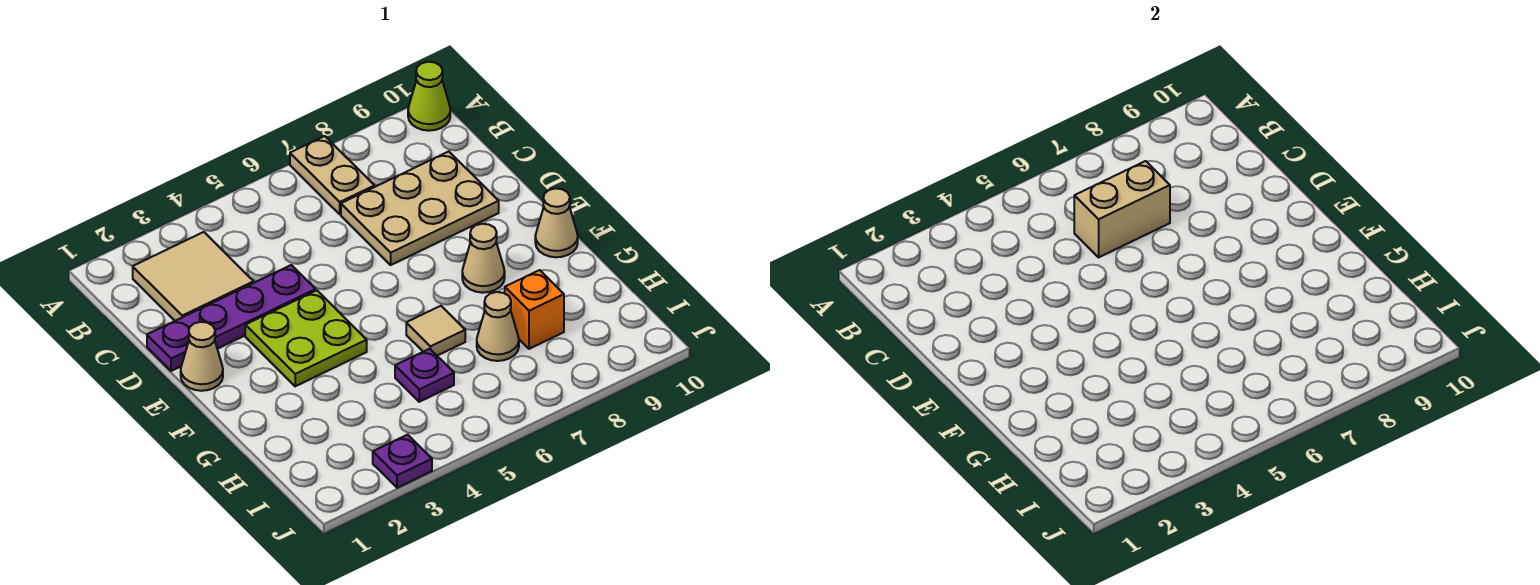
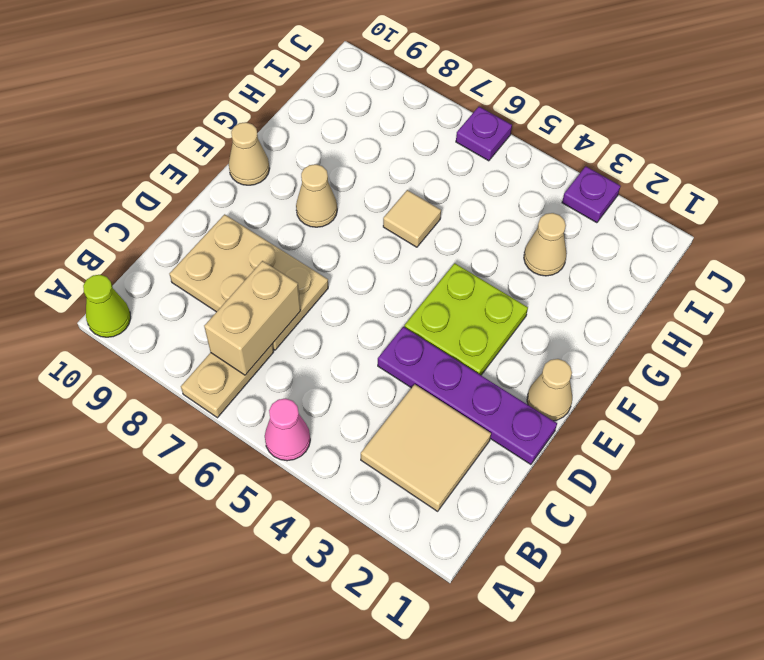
none -> pink 1x1 cone [265,399,310,461]
tan 1x2 brick [1074,161,1170,257] -> tan 1x2 brick turned to [204,261,301,375]
purple 1x1 plate [395,349,454,402] -> purple 1x1 plate moved to [456,107,512,161]
tan 1x1 cone [477,292,519,361] -> tan 1x1 cone moved to [524,213,567,276]
orange 1x1 brick [505,270,564,349] -> none

